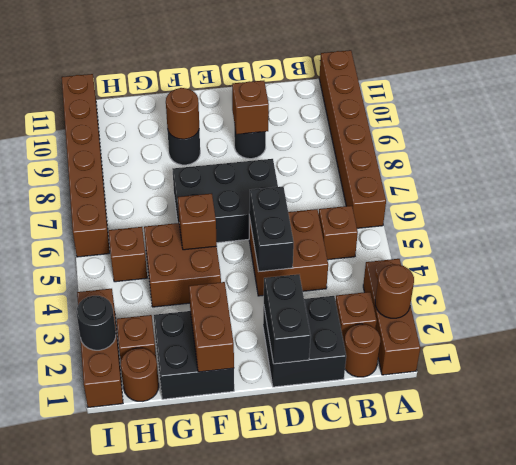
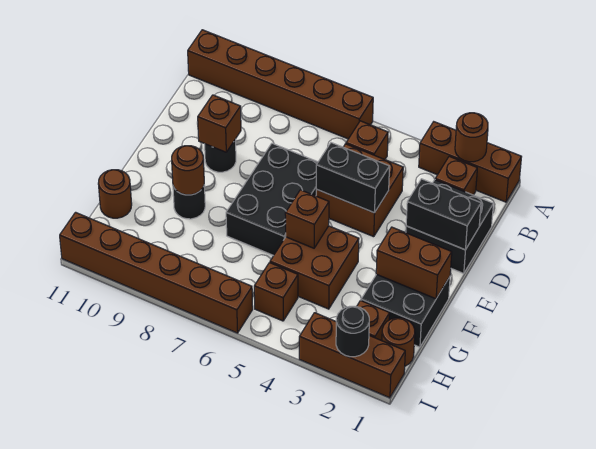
brown 1x1 round brick [344,324,380,377] -> brown 1x1 round brick moved to [98,170,132,218]

